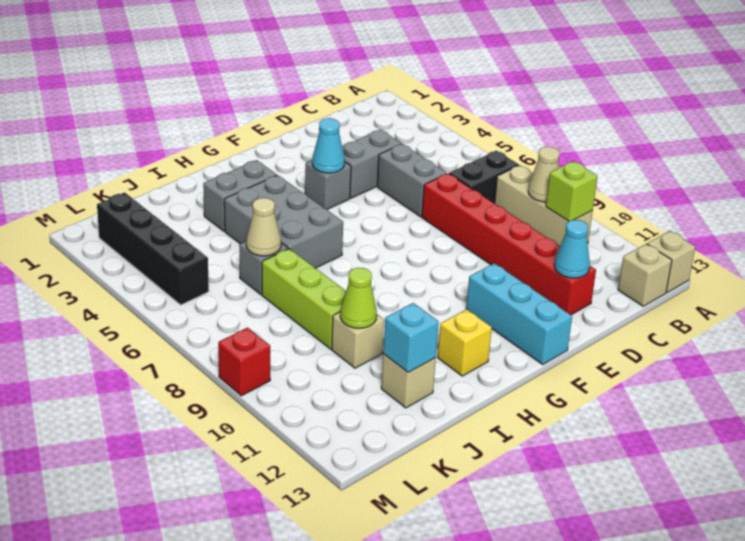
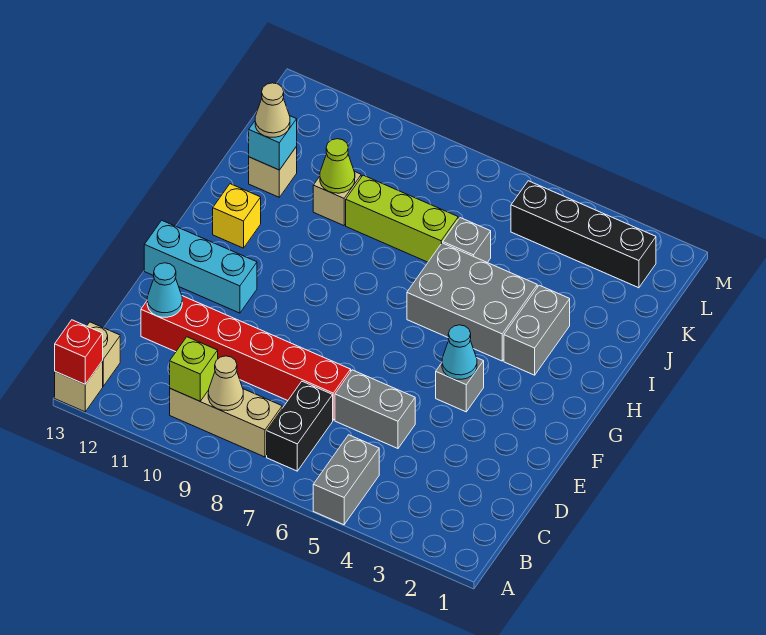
grey 1x2 brick [342,130,401,198] -> grey 1x2 brick moved to [313,435,379,525]
tan 1x1 cone [246,198,281,256] -> tan 1x1 cone moved to [255,83,290,137]
red 1x1 brick [218,328,270,396] -> red 1x1 brick moved to [55,320,103,384]

